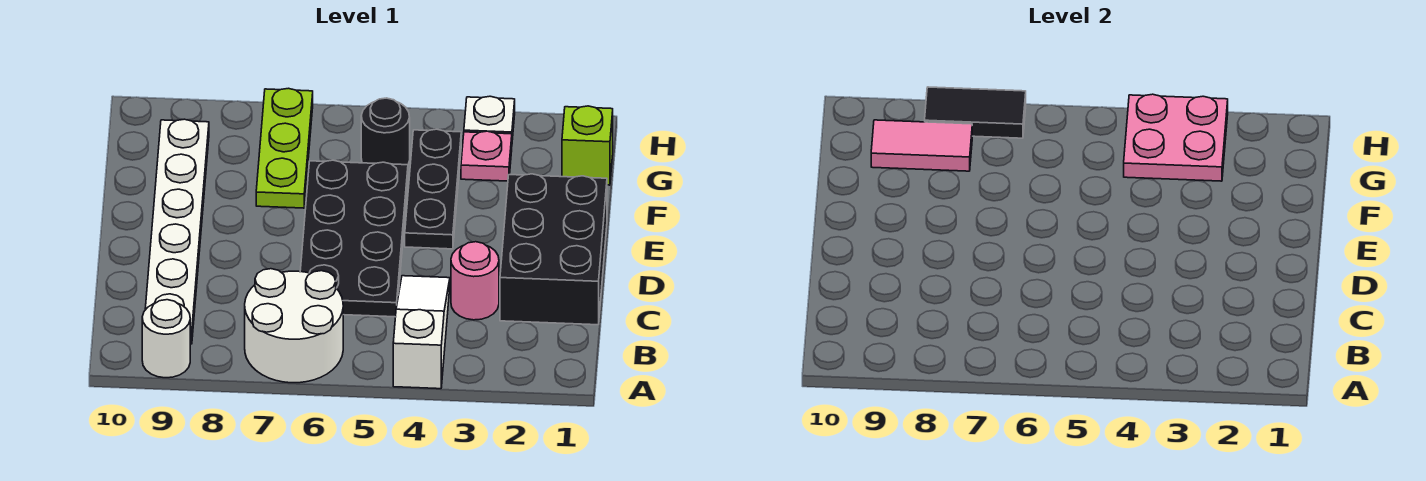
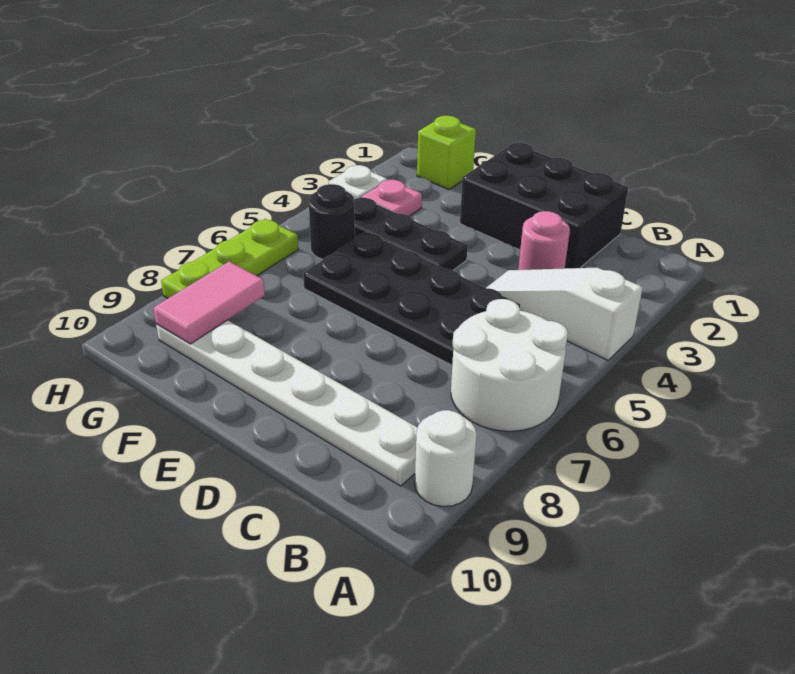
lime 1x3 plate [256,88,313,208] -> lime 1x3 plate turned to [161,219,298,298]
pink 2x2 plate [1124,94,1228,181] -> none
black 1x2 tile [925,87,1026,138] -> none

